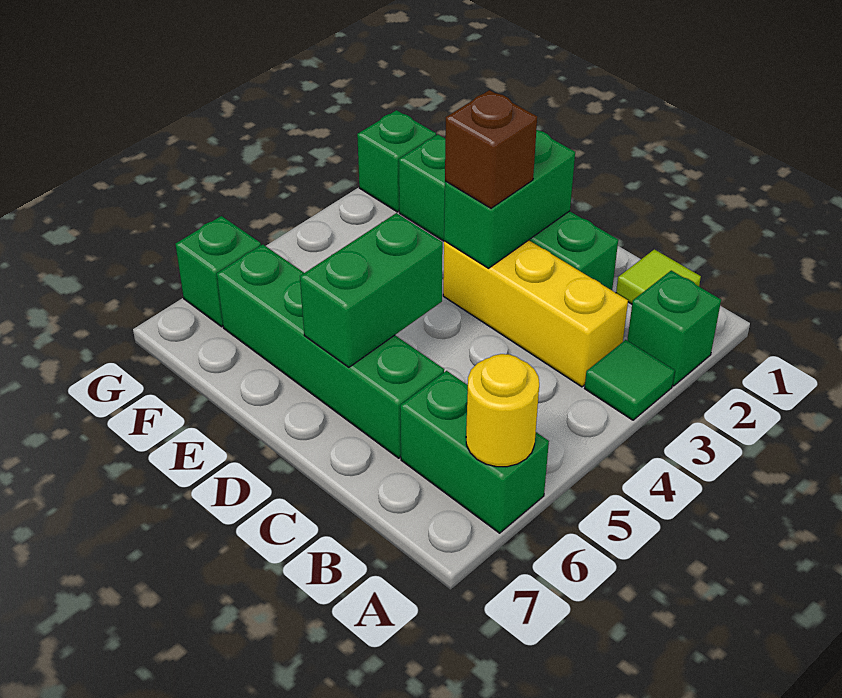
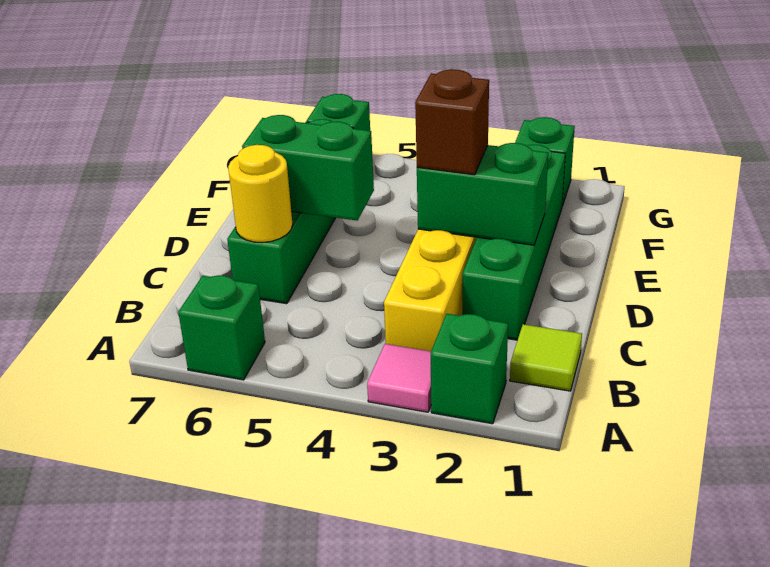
green 1x1 tile [585,340,675,420] -> pink 1x1 tile [367,344,431,412]
green 1x2 brick [400,371,549,533] -> green 1x1 brick [178,275,265,380]
yellow 1x1 round brick [466,354,539,467] -> yellow 1x1 round brick moved to [228,145,293,243]

